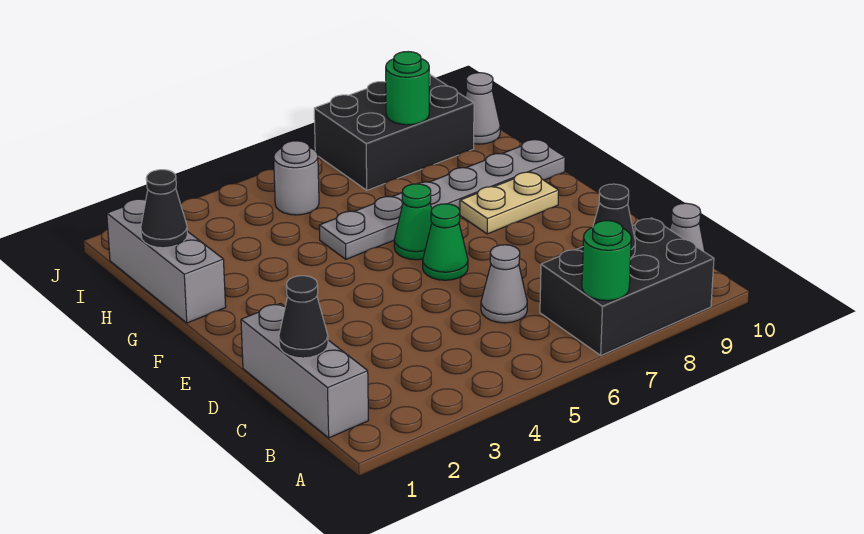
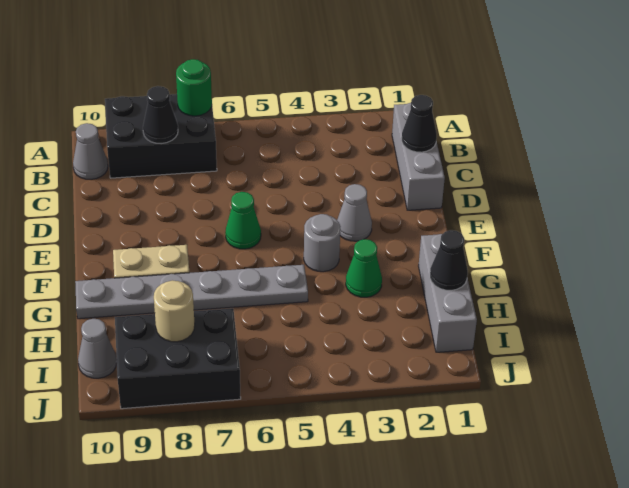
grey 1x1 cone [481,245,527,323] -> grey 1x1 cone moved to [337,184,372,241]
green 1x1 cone [394,184,432,260] -> green 1x1 cone moved to [346,239,382,297]
grey 1x1 round brick [274,141,319,215] -> grey 1x1 round brick moved to [304,214,341,272]
green 1x1 round brick [386,52,429,125] -> tan 1x1 round brick [154,280,195,342]

